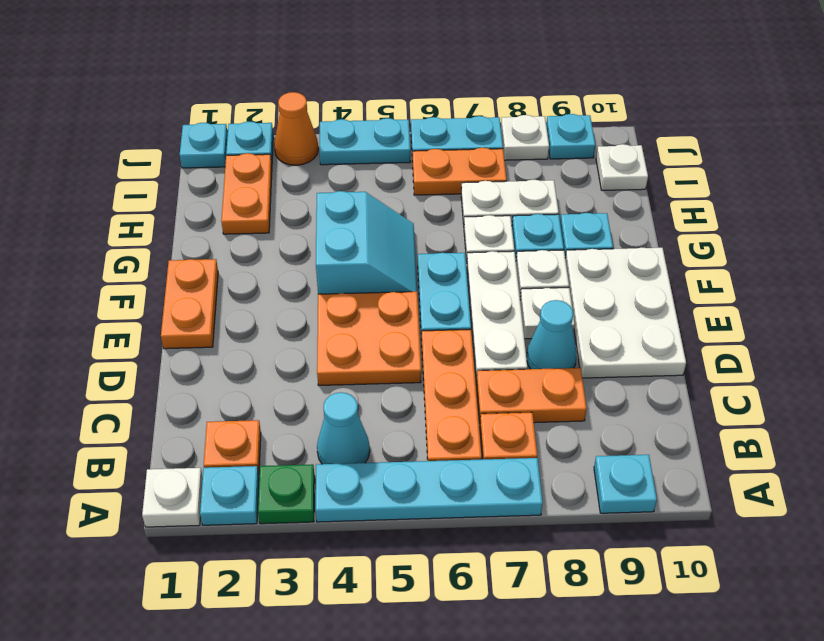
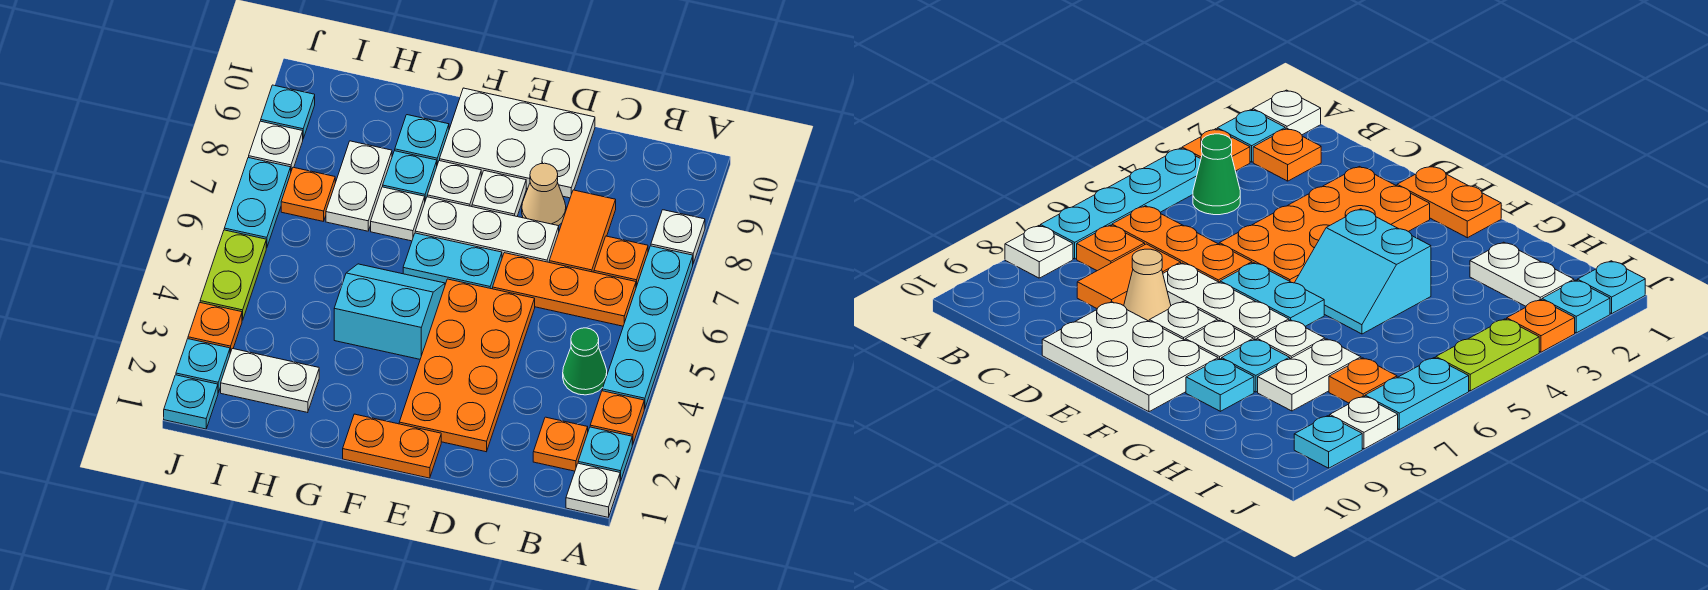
green 1x1 plate [258,464,315,524] -> orange 1x1 plate [590,391,644,445]
cyan 1x1 plate [594,455,657,513] -> none
cyan 1x1 cone [317,392,370,464] -> green 1x1 cone [563,328,607,395]
orange 1x2 plate [476,368,587,423] -> orange 1x2 tile [549,190,616,272]
orange 2x2 plate [317,292,421,386] -> orange 2x4 plate [399,279,535,452]
cyan 1x1 cone [527,300,577,369] -> tan 1x1 cone [522,163,566,226]
orange 1x2 plate [221,153,272,234] -> white 1x2 plate [221,349,319,413]
orange 1x2 plate [413,148,507,195] -> orange 1x1 plate [281,167,335,222]
white 1x1 plate [596,144,648,190] -> white 1x1 plate moved to [651,210,705,263]
orange 1x1 cone [274,92,318,165] -> orange 1x1 plate [188,303,242,353]
cyan 1x2 plate [320,118,410,165] -> lime 1x2 plate [200,230,266,320]

